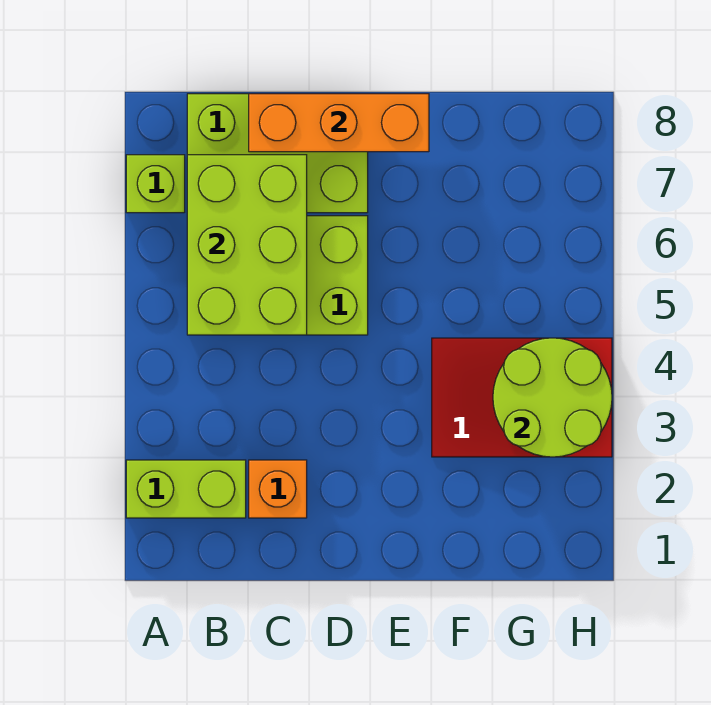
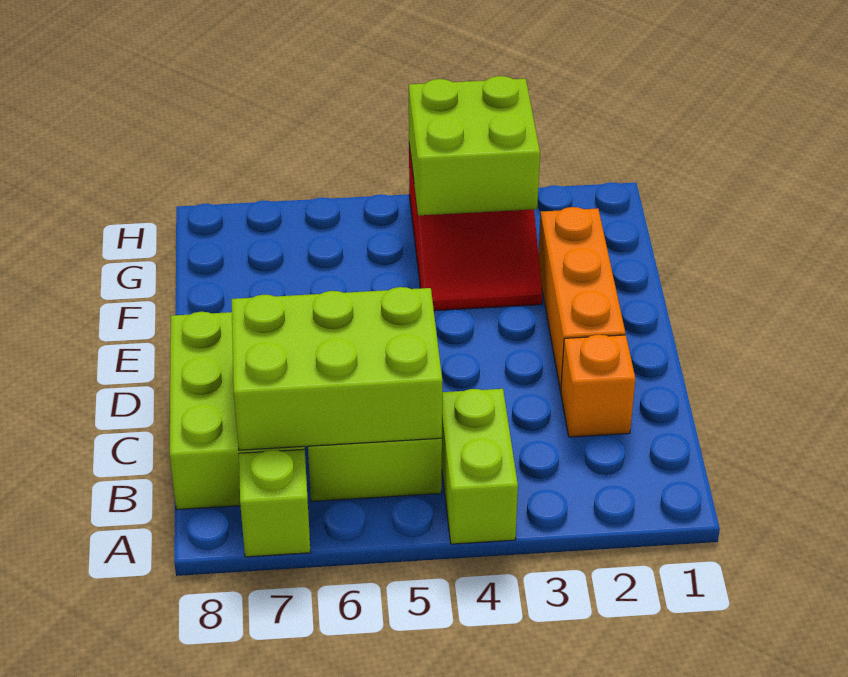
lime 1x2 brick [126,460,246,518] -> lime 1x2 brick moved to [442,389,518,544]
orange 1x3 brick [249,94,429,152] -> orange 1x3 brick moved to [538,207,625,391]
lime 2x2 round brick [493,338,612,457] -> lime 2x2 brick [409,76,540,215]

